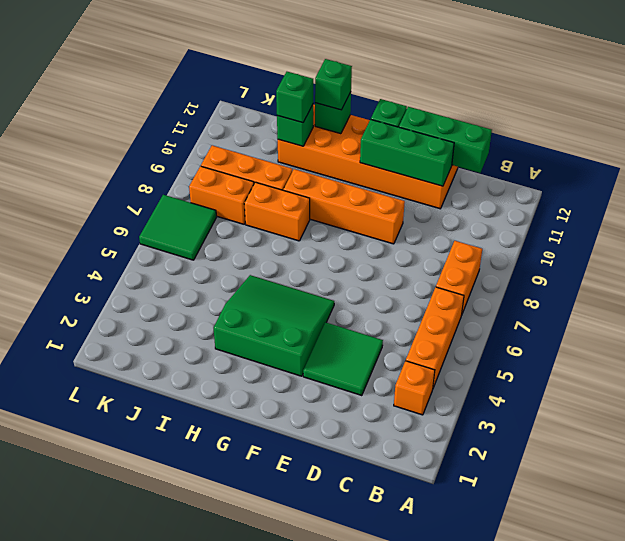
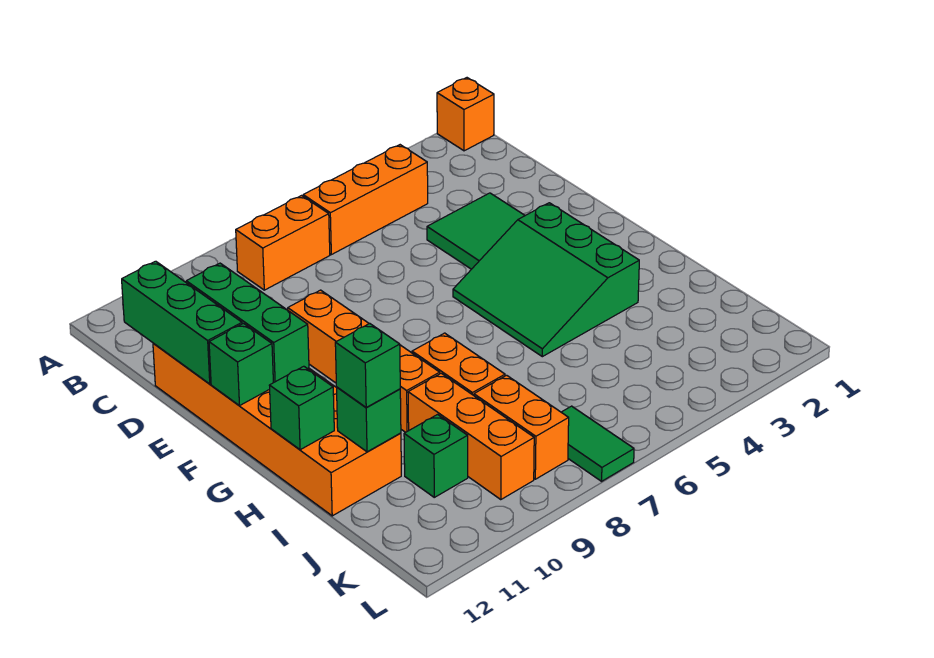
orange 1x1 brick [394,361,435,415] -> orange 1x1 brick moved to [437,78,494,151]
green 1x1 brick [315,59,352,110] -> green 1x1 brick moved to [404,415,468,497]
green 2x2 tile [139,195,216,260] -> green 1x2 tile [561,406,634,481]

